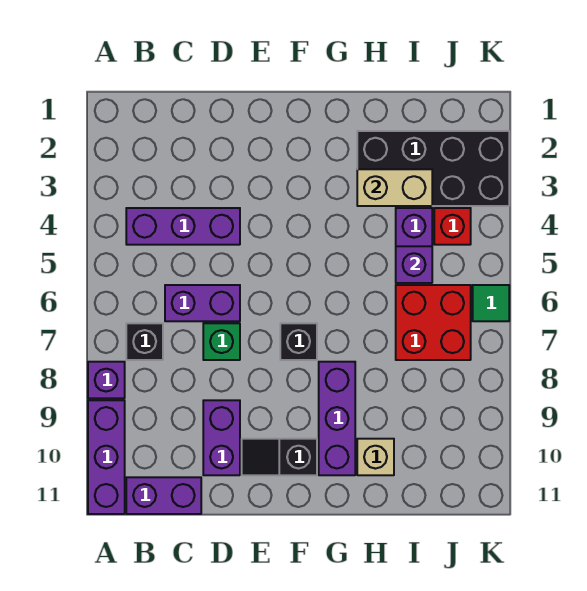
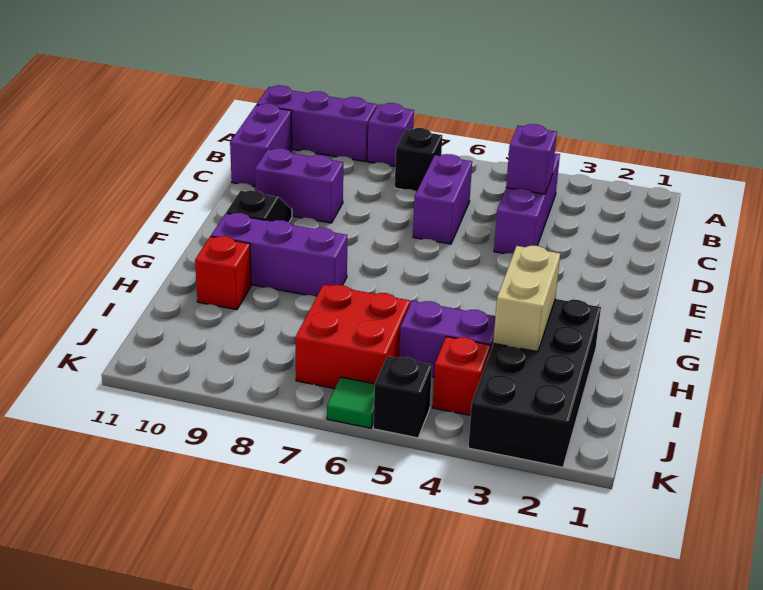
green 1x1 brick [203,323,240,360] -> none
black 1x1 brick [280,323,317,360] -> black 1x1 brick moved to [373,356,432,438]
tan 1x1 brick [357,439,394,475] -> red 1x1 brick [195,236,251,310]
purple 1x1 brick [396,246,432,283] -> purple 1x1 brick moved to [506,124,557,194]

